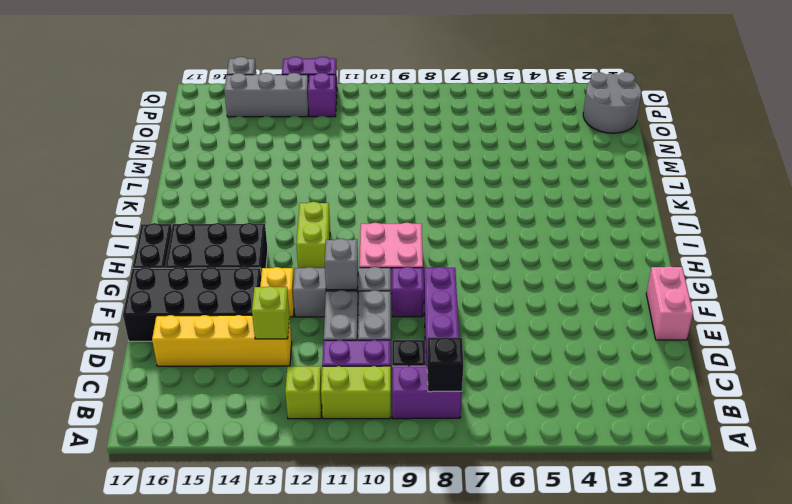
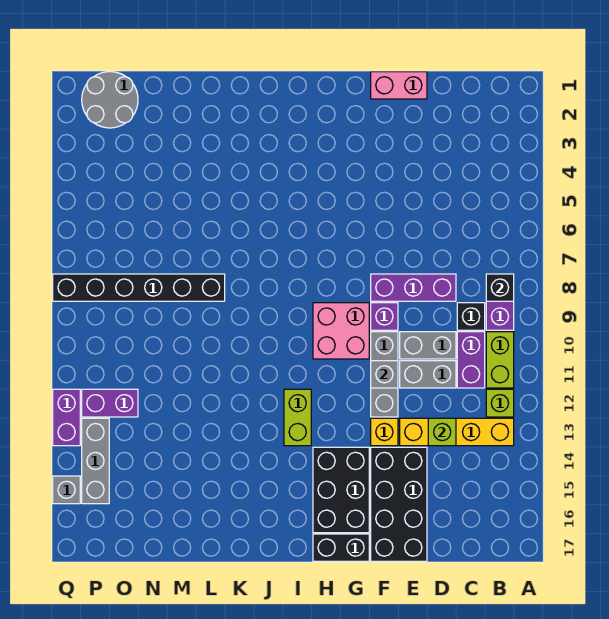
yellow 1x4 brick [152,315,292,366] -> yellow 1x4 brick turned to [400,418,514,446]
lime 1x2 brick [296,202,330,268] -> lime 1x2 brick turned to [284,389,311,446]
none -> black 1x6 brick [53,274,225,301]
purple 1x1 brick [308,73,336,117] -> purple 1x2 brick [82,389,138,417]

